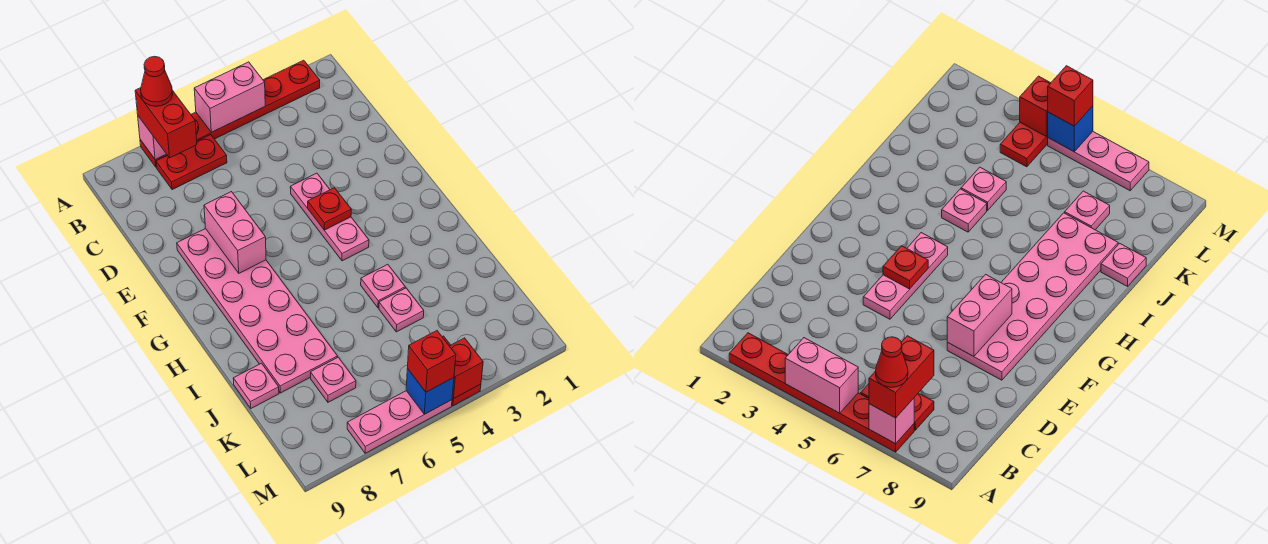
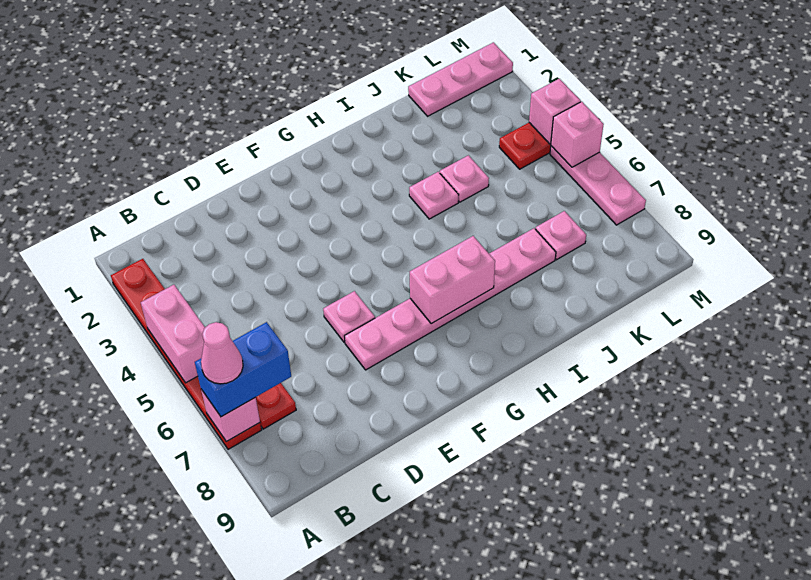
red 1x2 brick [135,88,197,158] -> blue 1x2 brick [195,322,291,417]
red 1x1 cone [141,56,173,106] -> pink 1x1 cone [201,322,243,384]
pink 1x3 plate [290,173,369,261] -> pink 1x3 plate moved to [408,42,513,116]
pink 2x6 plate [177,229,338,393] -> pink 1x6 plate [344,228,556,370]
pink 1x2 brick [204,192,266,273] -> pink 1x2 brick moved to [410,236,495,324]
red 1x1 plate [308,188,351,230] -> none
pink 1x1 plate [233,363,279,408] -> pink 1x1 plate moved to [323,291,375,342]
red 1x1 brick [450,338,483,399] -> pink 1x1 brick [529,79,581,144]
blue 1x1 brick [406,369,454,414] -> pink 1x1 brick [551,102,604,167]
red 1x1 brick [408,331,456,392] -> none

